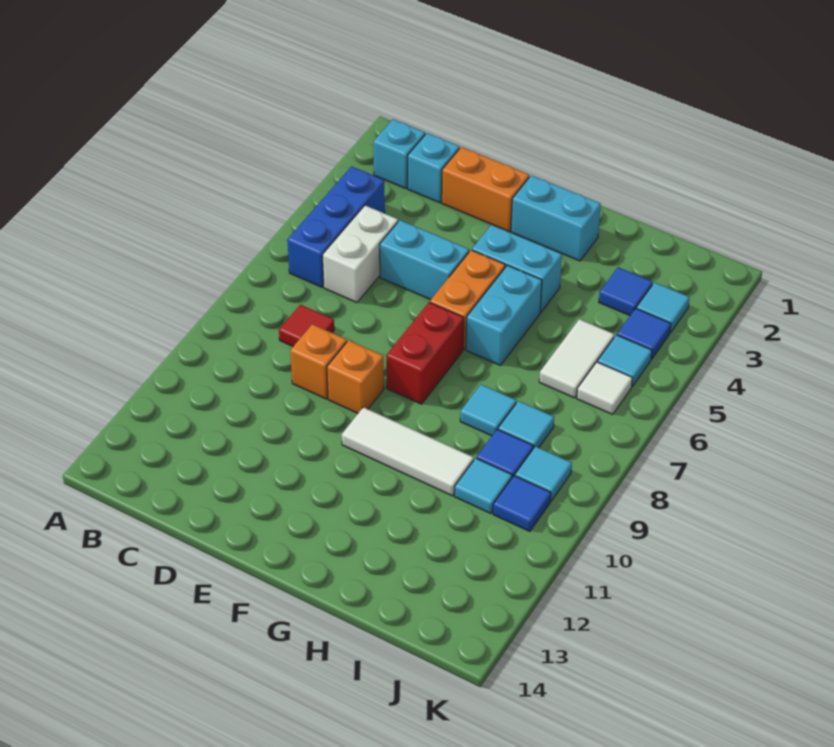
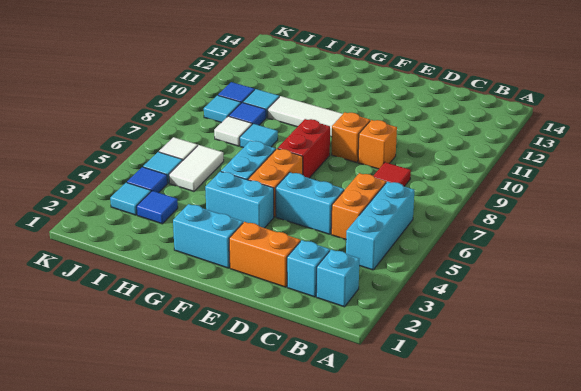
blue 1x3 brick [287,166,385,287] -> cyan 1x3 brick [346,182,415,270]
white 1x2 brick [323,205,398,303] -> orange 1x2 brick [331,173,386,239]
cyan 1x1 tile [498,401,554,448] -> white 1x1 tile [214,116,252,146]

